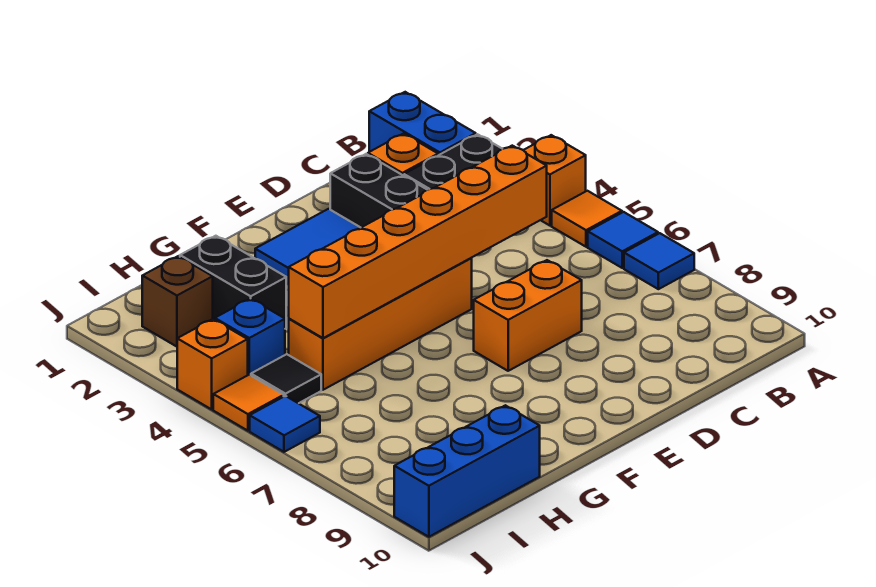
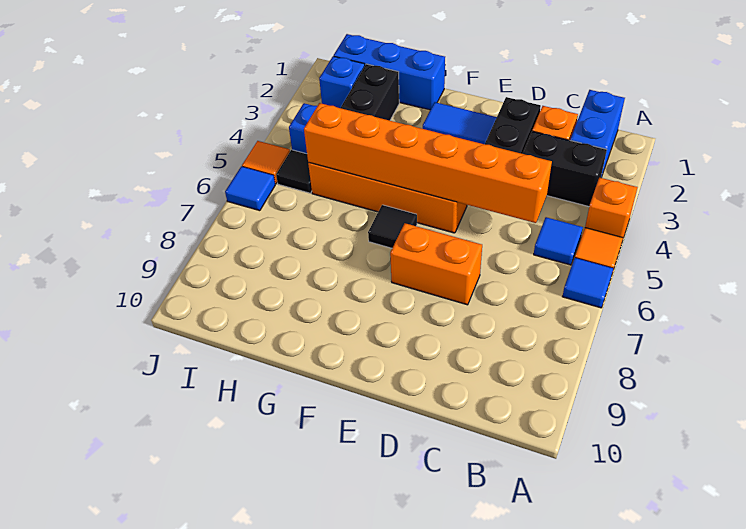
blue 1x1 tile [624,233,694,289] -> blue 1x1 tile moved to [534,217,583,265]
none -> black 1x1 tile [368,205,417,248]
blue 1x3 brick [394,405,540,537] -> blue 1x3 brick moved to [334,34,445,110]
brown 1x1 brick [142,256,213,347] -> blue 1x1 brick [319,56,365,108]
orange 1x1 brick [177,319,248,409] -> none

